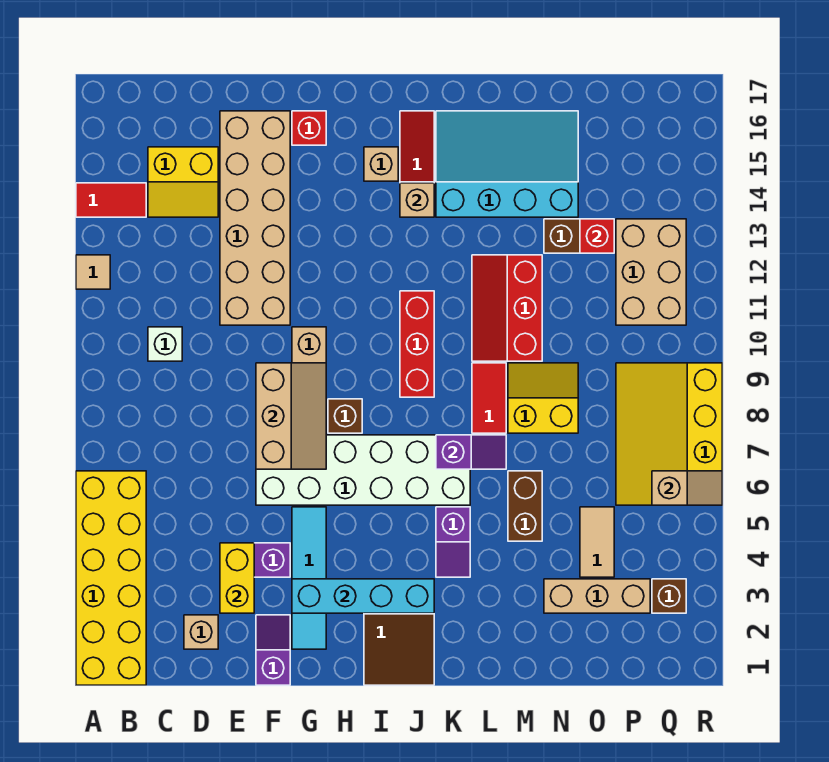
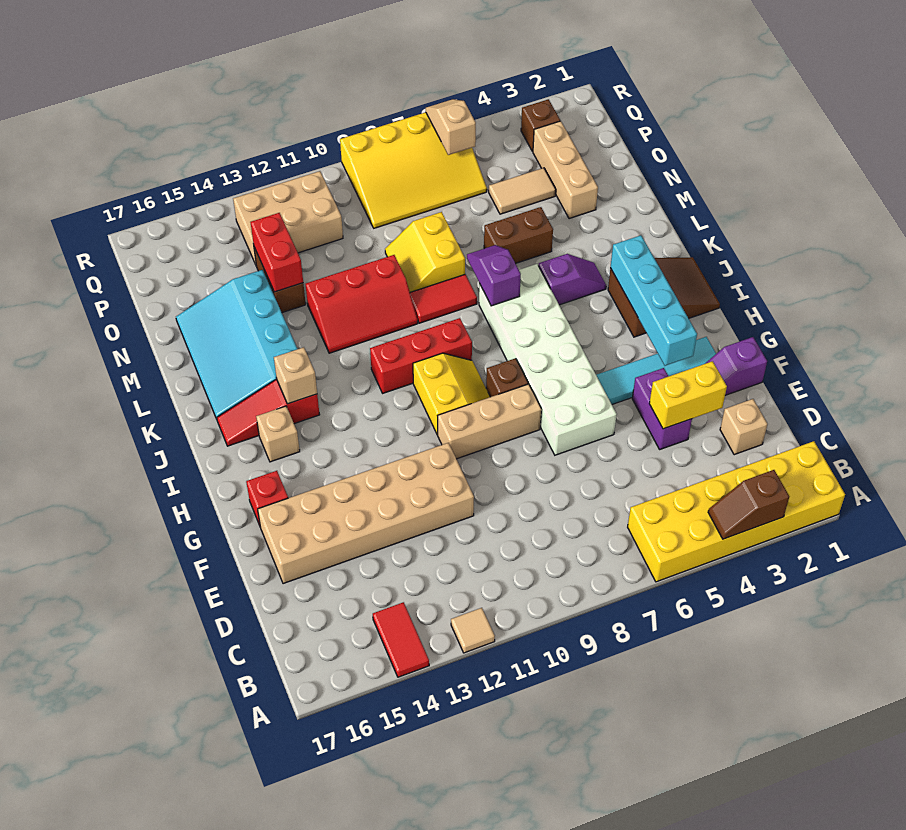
none -> brown 1x2 slope [708,470,789,539]
white 1x1 brick [148,327,182,361] -> none
yellow 2x2 slope [148,147,218,217] -> yellow 2x2 slope moved to [413,353,490,435]
tan 2x3 slope [256,363,326,469] -> none
red 1x1 brick [580,219,614,253] -> red 1x2 brick [251,213,303,292]

